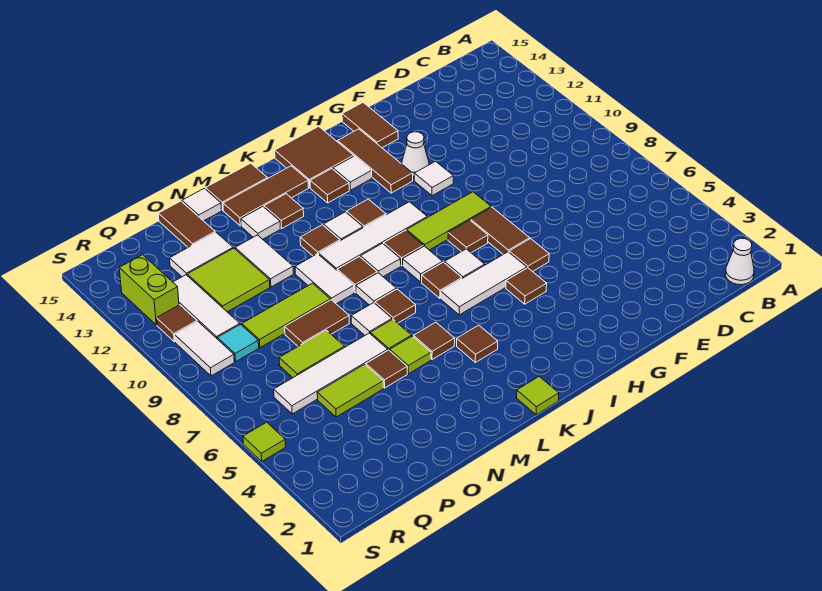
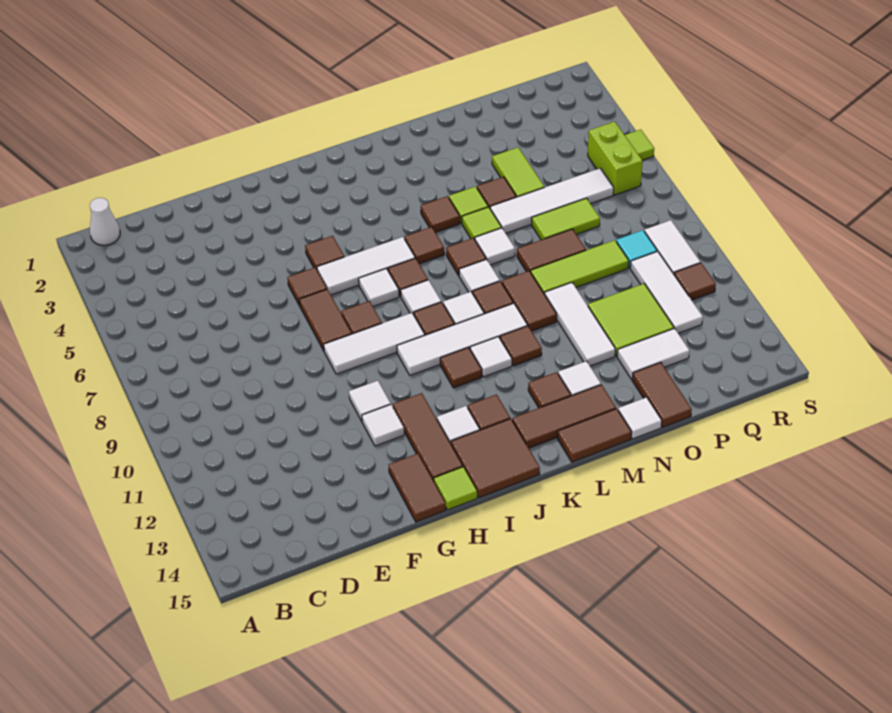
lime 1x3 tile [407,192,491,250] -> white 1x3 tile [324,313,425,374]
white 1x1 cone [402,132,429,177] -> white 1x1 tile [362,405,404,446]
lime 1x1 tile [517,377,559,415] -> lime 1x1 tile moved to [434,467,477,510]
brown 1x1 tile [457,325,498,362] -> brown 1x1 tile moved to [405,227,444,264]
white 1x2 tile [295,254,354,304] -> brown 1x2 tile [502,271,557,331]
white 1x2 tile [235,235,293,287] -> white 1x3 tile [545,283,615,366]
lime 1x2 tile [317,364,383,417] -> lime 1x2 tile turned to [492,147,544,197]
lime 1x2 brick [119,255,179,325] -> lime 1x2 brick moved to [588,122,643,195]

